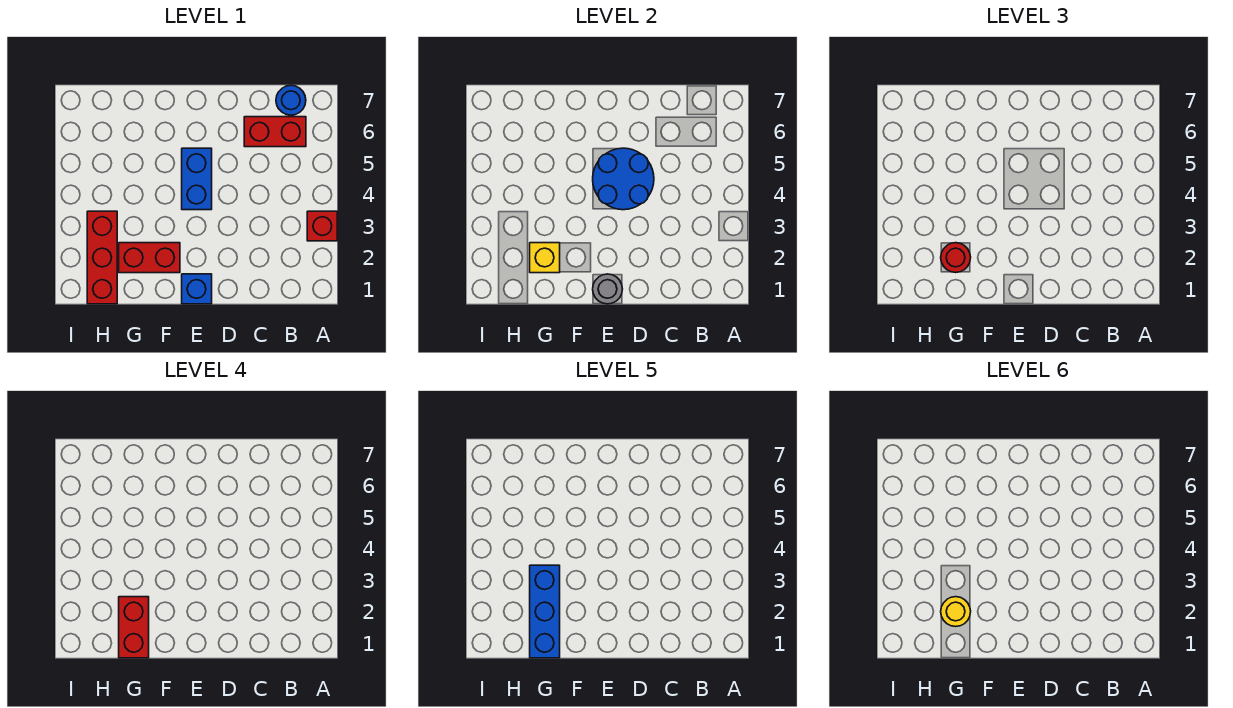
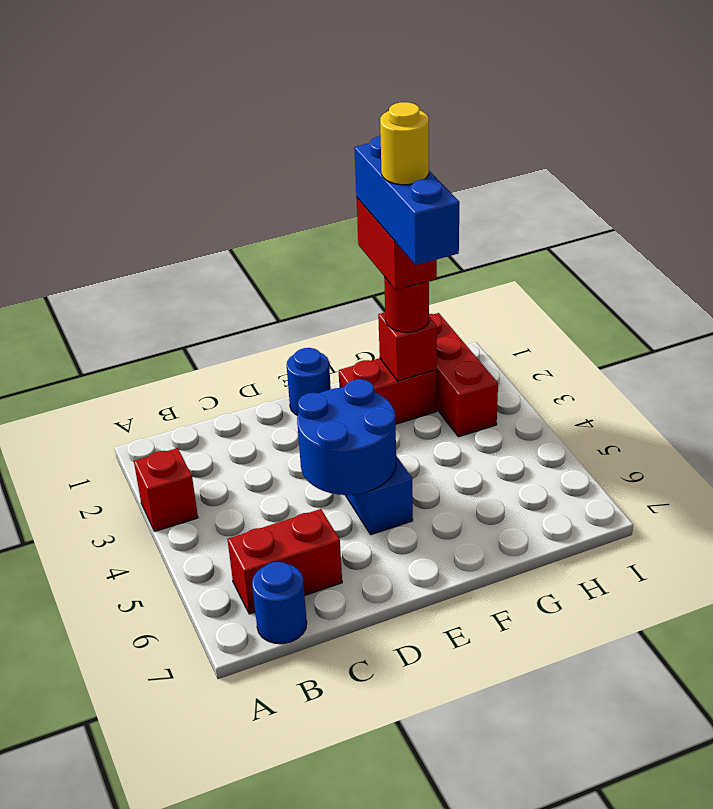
blue 1x1 brick [182,274,212,304] -> blue 1x1 round brick [287,348,331,415]
grey 1x1 round brick [593,274,622,304] -> none
yellow 1x1 brick [530,243,560,273] -> red 1x1 brick [378,312,437,381]

